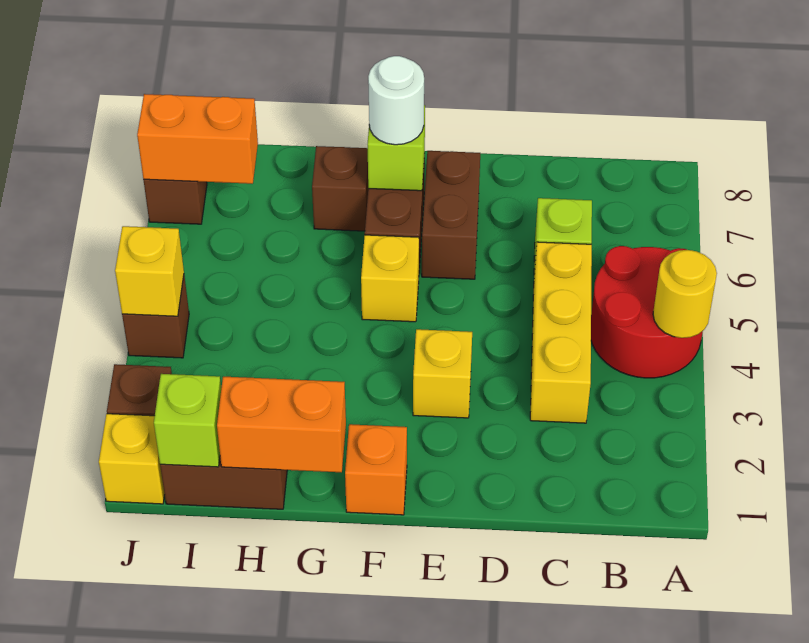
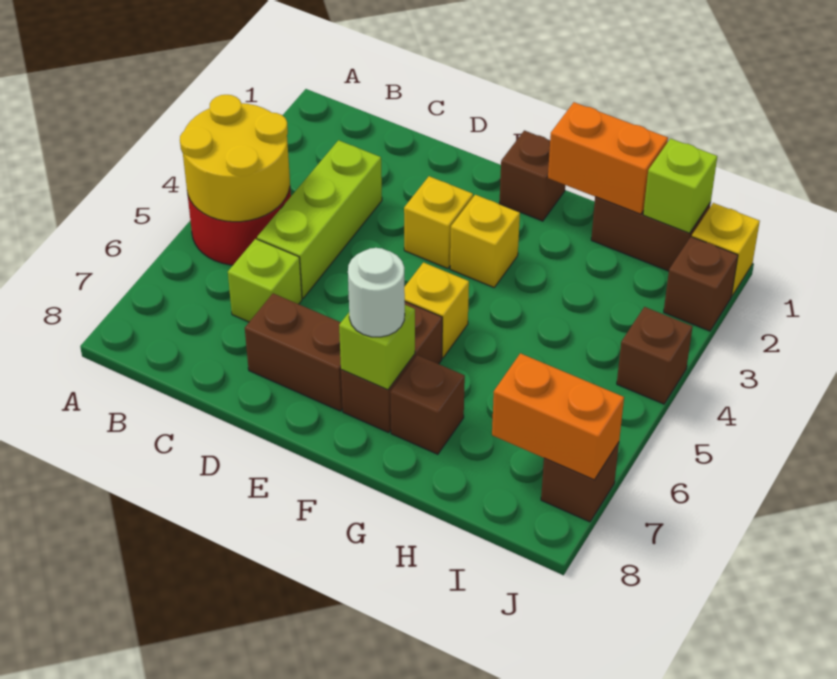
yellow 1x1 round brick [653,250,717,338] -> yellow 2x2 round brick [180,95,290,222]
yellow 1x3 brick [530,242,592,423] -> lime 1x3 brick [257,140,382,298]
brown 1x2 brick [422,151,480,279] -> brown 1x2 brick turned to [245,293,343,411]
orange 1x1 brick [345,424,407,515] -> brown 1x1 brick [499,130,565,221]
yellow 1x1 brick [115,226,184,316] -> yellow 1x1 brick moved to [450,195,520,287]

